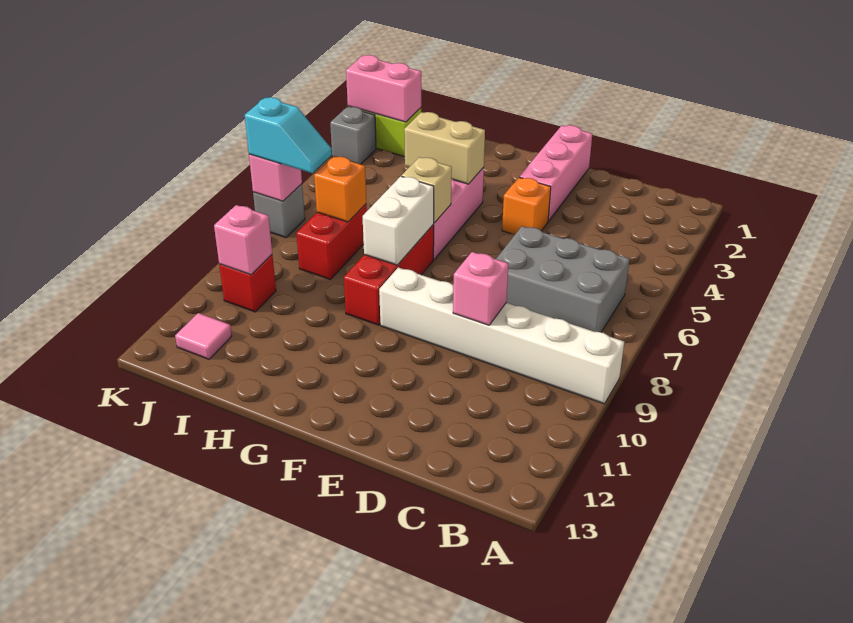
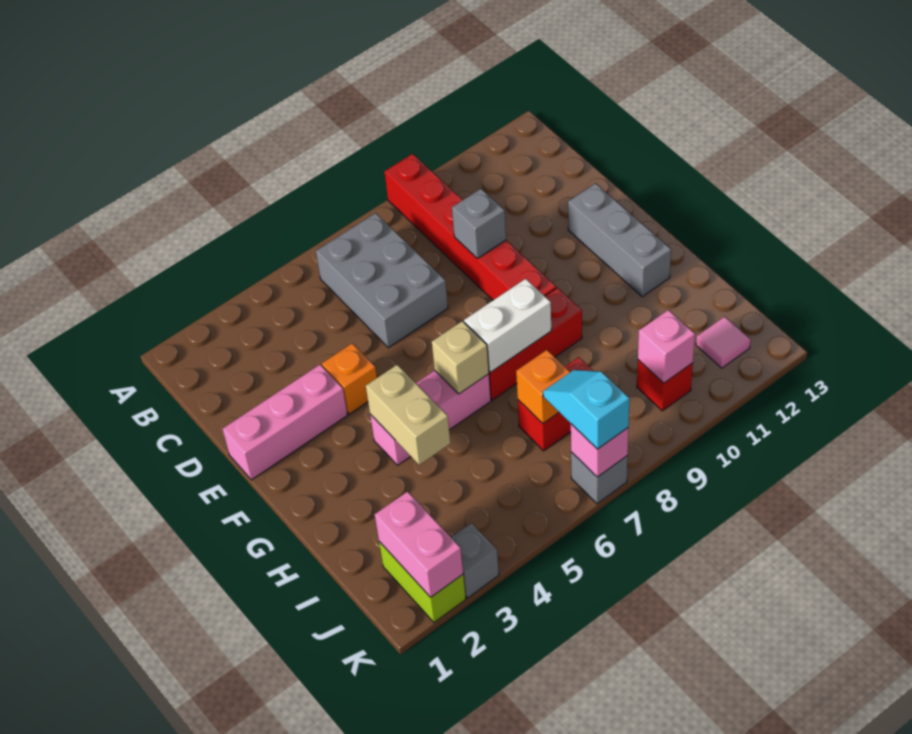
white 1x6 brick [379,267,624,404] -> red 1x6 brick [385,154,556,300]
pink 1x1 brick [453,252,508,325] -> grey 1x1 brick [452,189,506,258]
none -> grey 1x3 brick [568,183,671,297]

